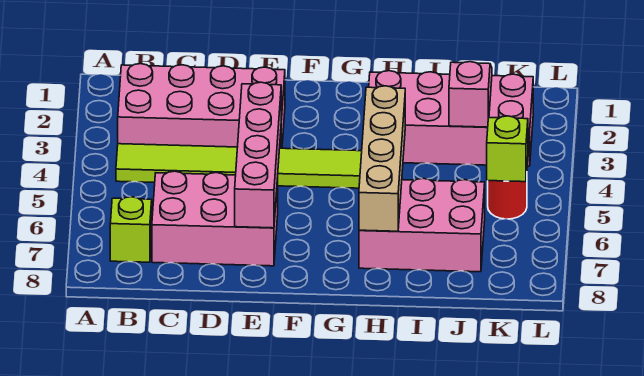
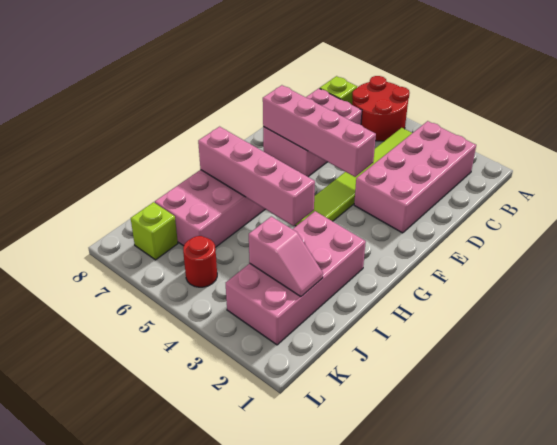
none -> red 2x2 round brick [352,76,410,141]
tan 1x4 brick [359,86,405,231] -> pink 1x4 brick [198,127,315,226]
lime 1x1 brick [487,116,528,182] -> lime 1x1 brick moved to [131,202,178,260]

